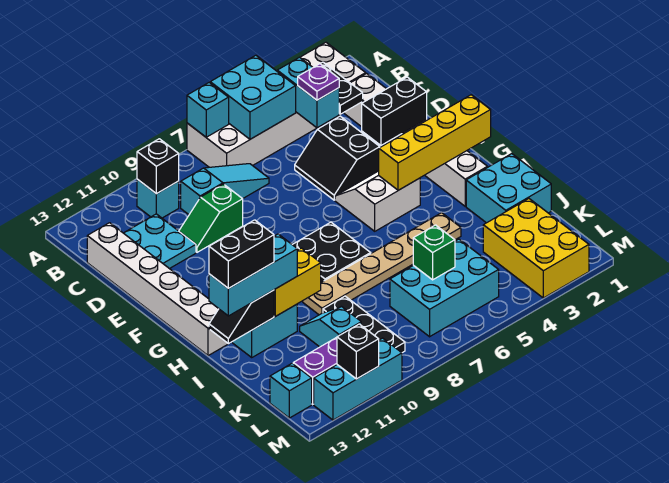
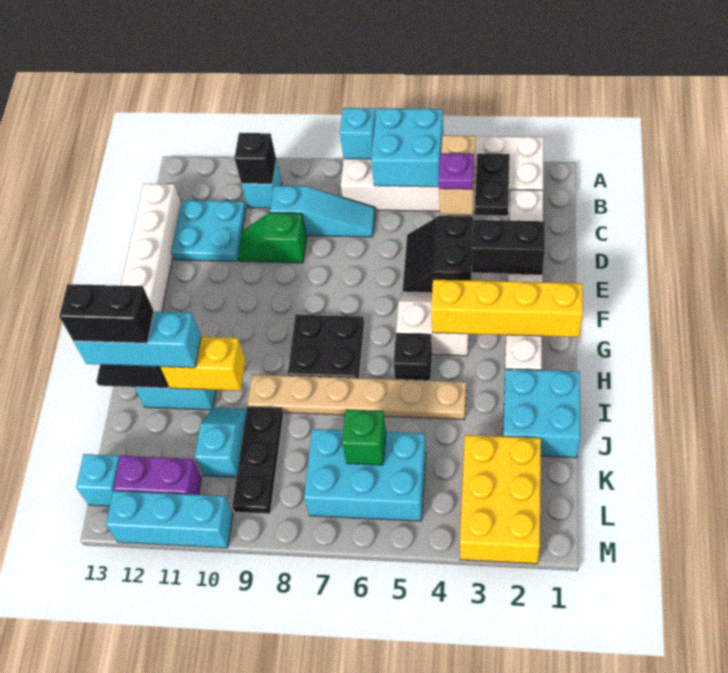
cyan 1x2 brick [277,57,339,128] -> tan 1x2 brick [439,135,475,215]
black 1x1 brick [337,324,379,379] -> black 1x1 brick moved to [393,333,432,381]

